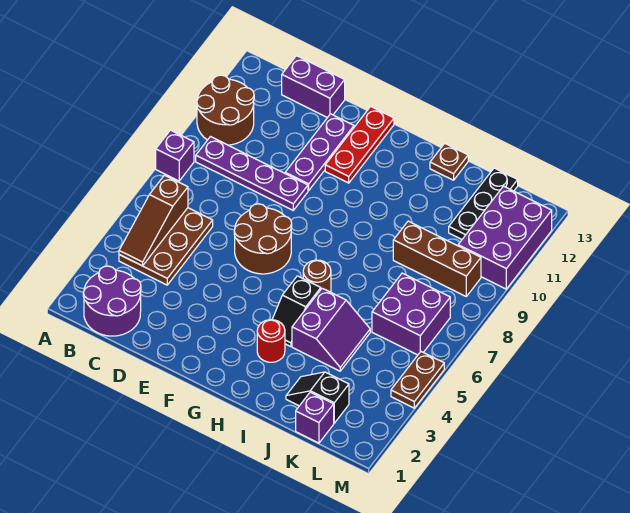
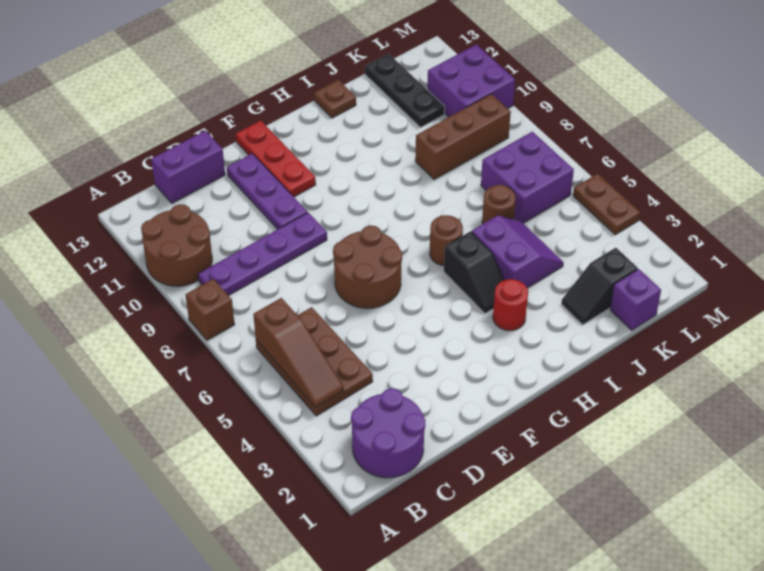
purple 1x1 brick [156,130,194,181] -> brown 1x1 brick [185,279,235,340]
none -> brown 1x1 round brick [482,185,516,224]
purple 2x3 brick [458,186,552,289] -> purple 2x2 brick [427,44,515,117]

